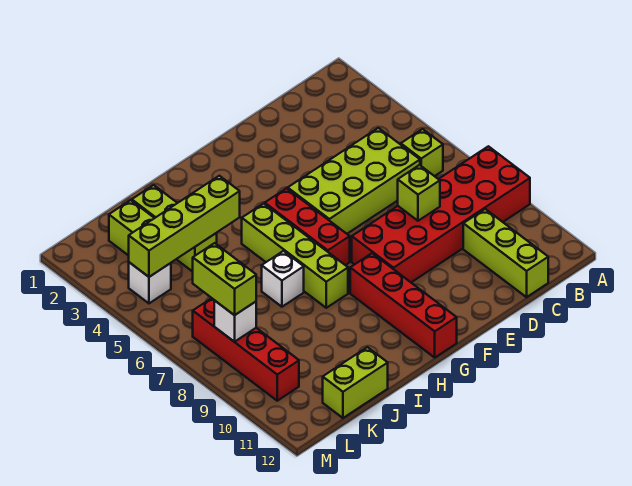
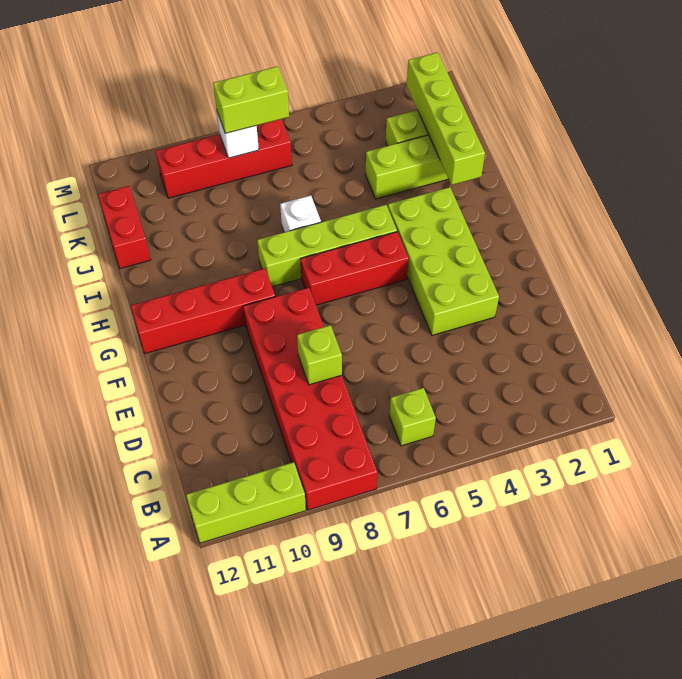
lime 2x4 brick [288,128,420,234] -> lime 2x4 brick moved to [388,187,499,335]
lime 1x3 brick [463,209,548,297] -> lime 1x3 brick moved to [186,462,306,543]
lime 1x4 brick [129,176,240,277] -> lime 1x4 brick moved to [407,52,485,185]
lime 1x2 brick [323,347,388,418] -> red 1x2 brick [98,186,151,269]
white 1x1 brick [129,262,171,303] -> none

